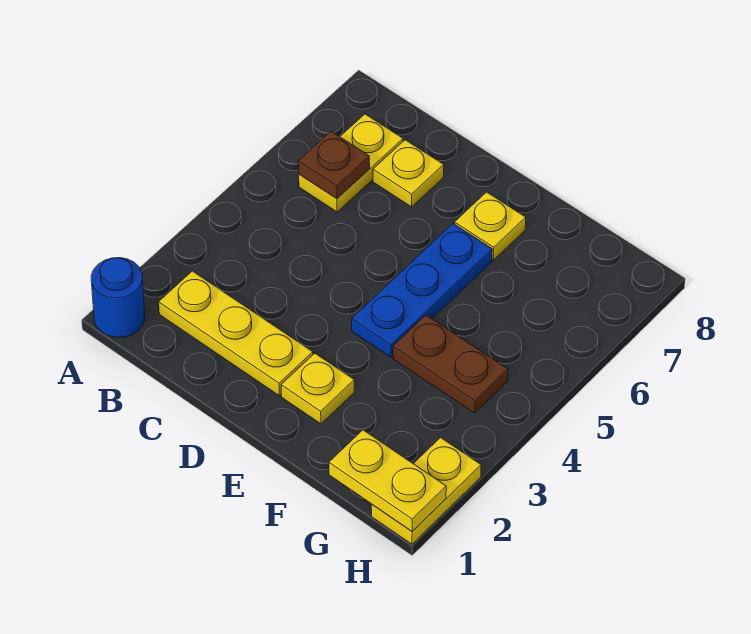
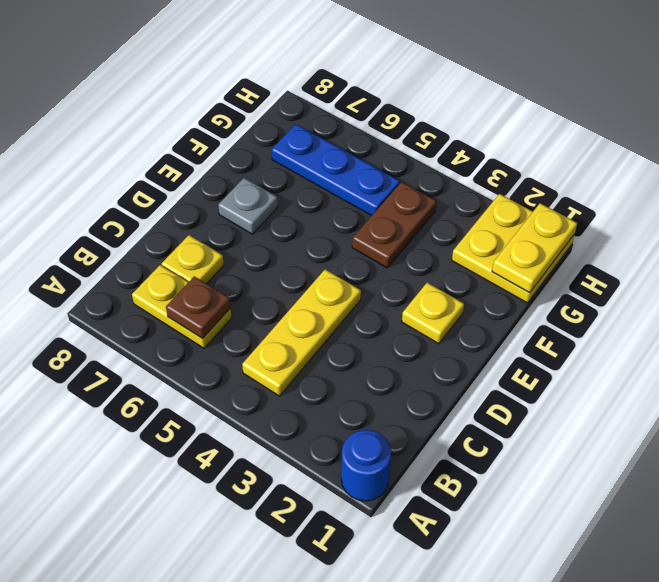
yellow 1x3 plate [159,271,313,396] -> yellow 1x3 plate moved to [242,269,361,396]
blue 1x3 plate [352,224,492,357] -> blue 1x3 plate moved to [272,124,400,216]
yellow 1x1 plate [455,192,526,260] -> grey 1x1 plate [218,178,278,234]
yellow 1x2 plate [371,438,481,544] -> yellow 2x2 plate [452,194,574,303]

